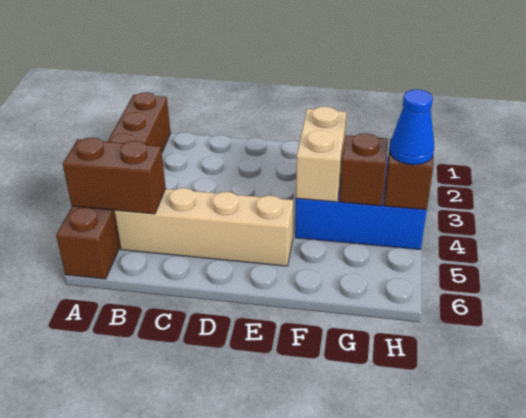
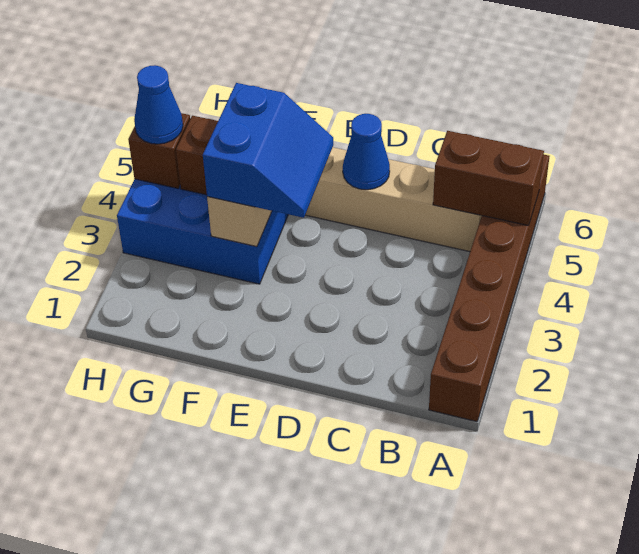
none -> blue 1x1 cone [343,114,390,190]
none -> blue 2x2 slope [203,83,333,218]

